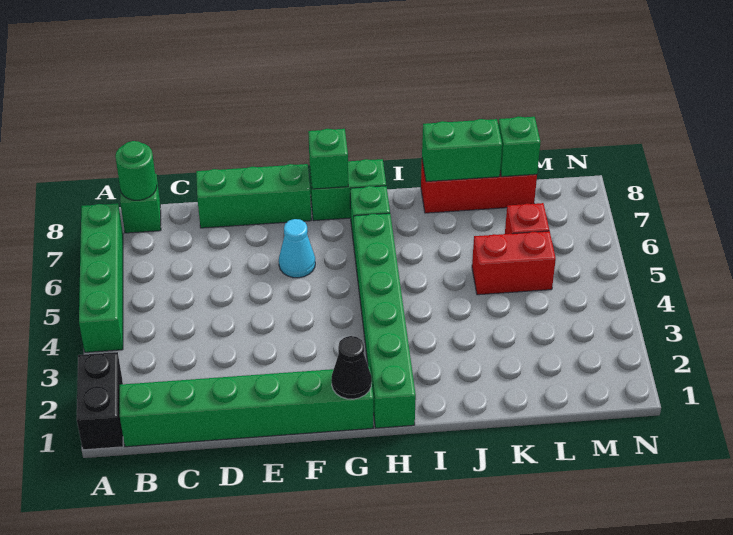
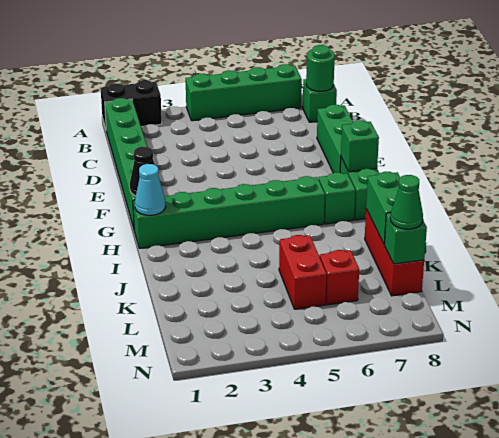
cyan 1x1 cone [279,219,315,278] -> cyan 1x1 cone moved to [135,164,166,215]
none -> green 1x1 cone [390,175,423,229]

